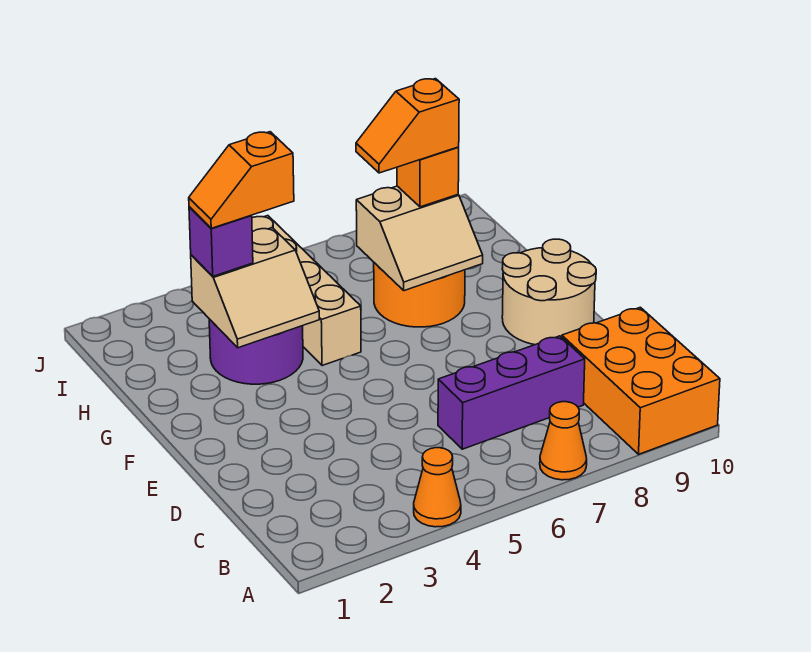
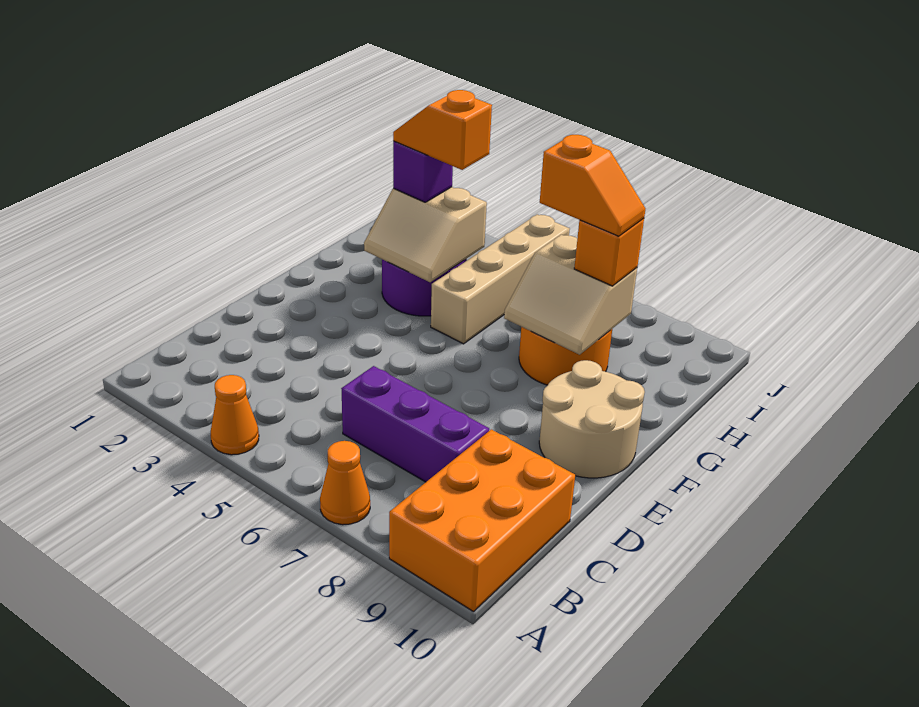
orange 1x2 slope [356,79,459,173] -> orange 1x2 slope turned to [540,135,646,236]

